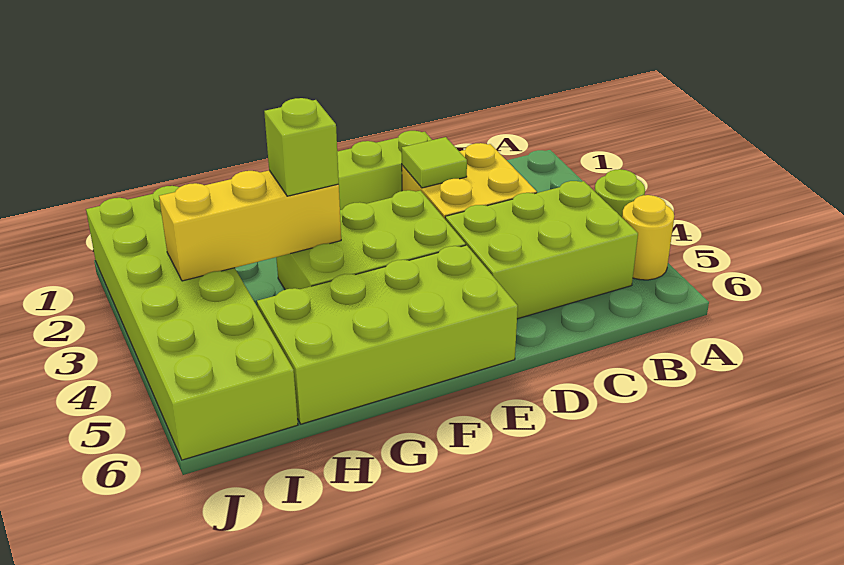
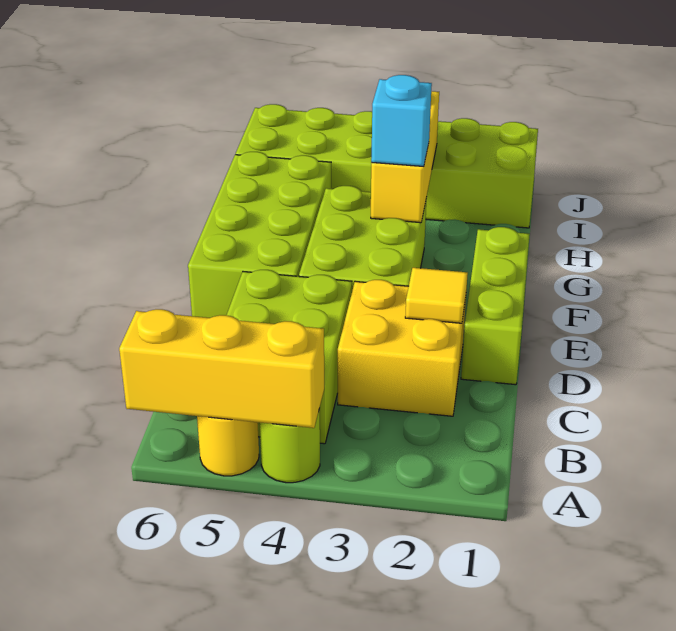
none -> yellow 1x3 brick [119,309,324,428]
lime 1x1 tile [402,137,467,188] -> yellow 1x1 tile [405,268,468,323]
lime 1x1 brick [264,98,339,196] -> cyan 1x1 brick [371,75,432,166]

